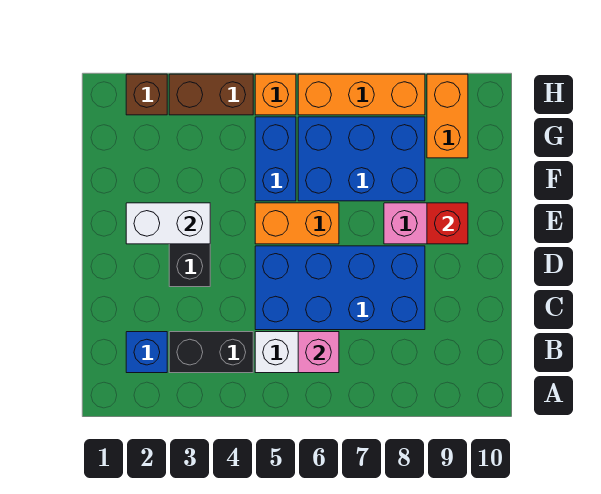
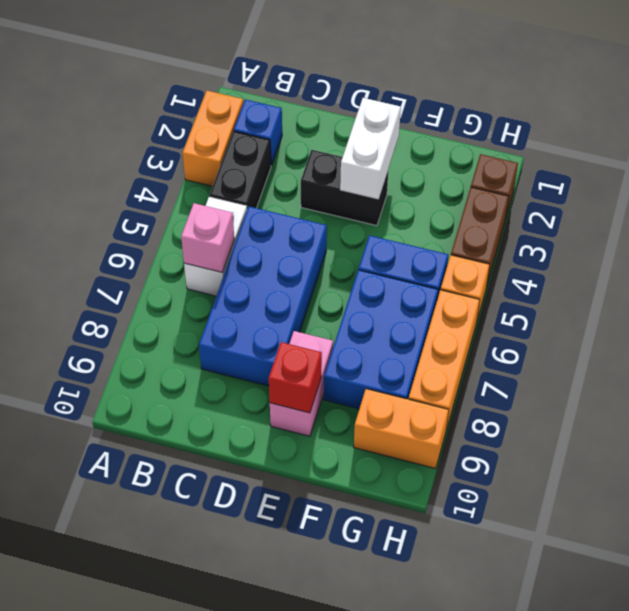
orange 1x2 brick [255,203,339,244] -> orange 1x2 brick moved to [183,91,243,186]

